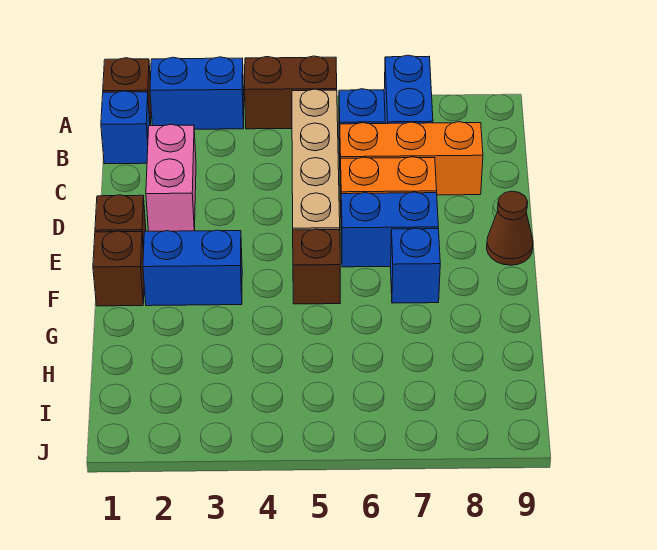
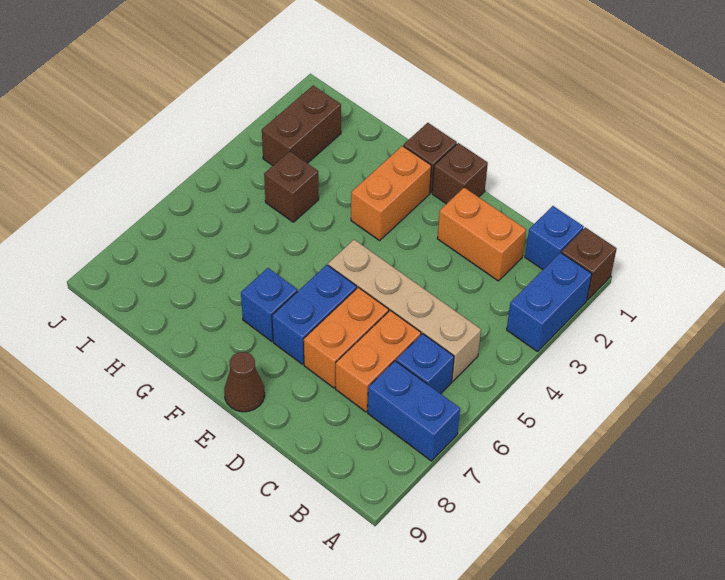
brown 1x2 brick [245,56,337,129] -> brown 1x2 brick moved to [262,86,341,165]
pink 1x2 brick [146,124,196,231] -> orange 1x2 brick [437,188,526,281]
orange 1x3 brick [340,122,483,195] -> orange 1x2 brick [336,310,421,412]
blue 1x2 brick [143,230,242,306] -> orange 1x2 brick [351,146,431,240]
brown 1x1 brick [293,229,340,304] -> brown 1x1 brick moved to [264,151,319,222]

